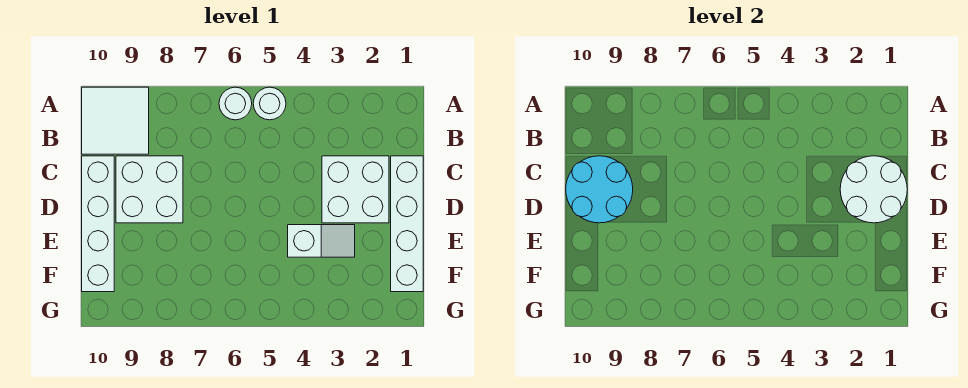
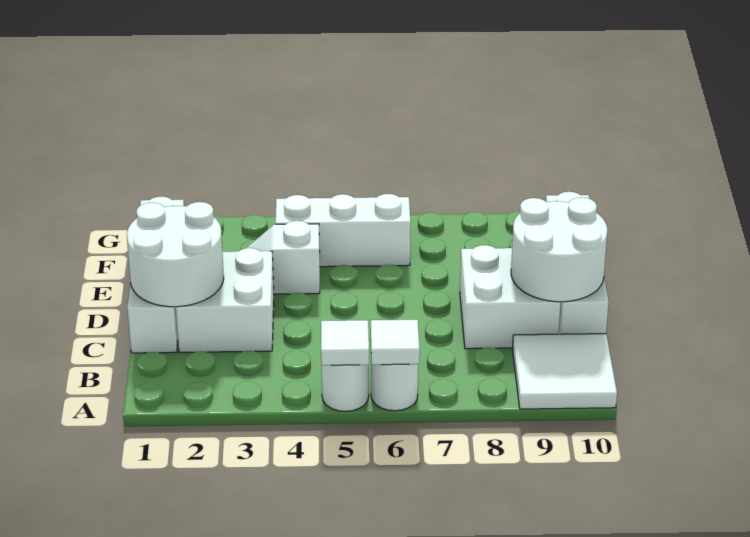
none -> white 1x1 tile [321,320,369,365]
none -> white 1x1 tile [371,320,420,365]
cyan 2x2 round brick [566,156,633,223] -> white 2x2 round brick [511,197,607,302]
none -> white 1x3 brick [275,194,411,267]

